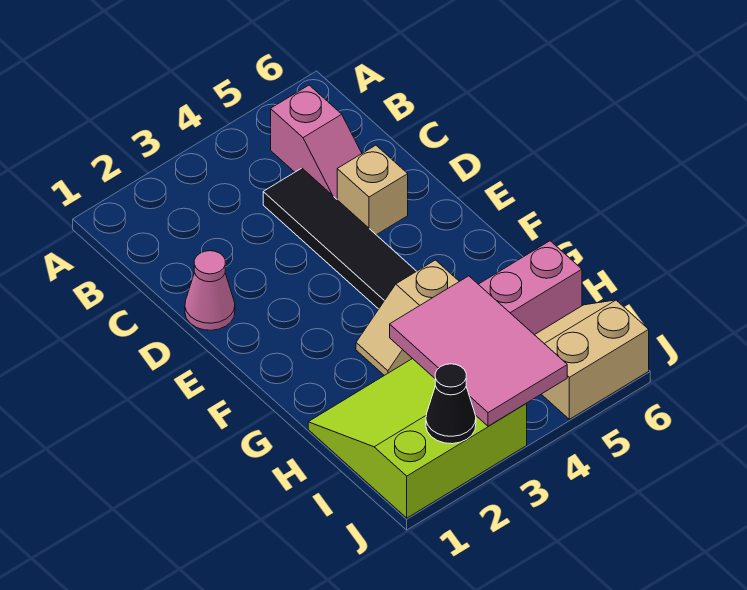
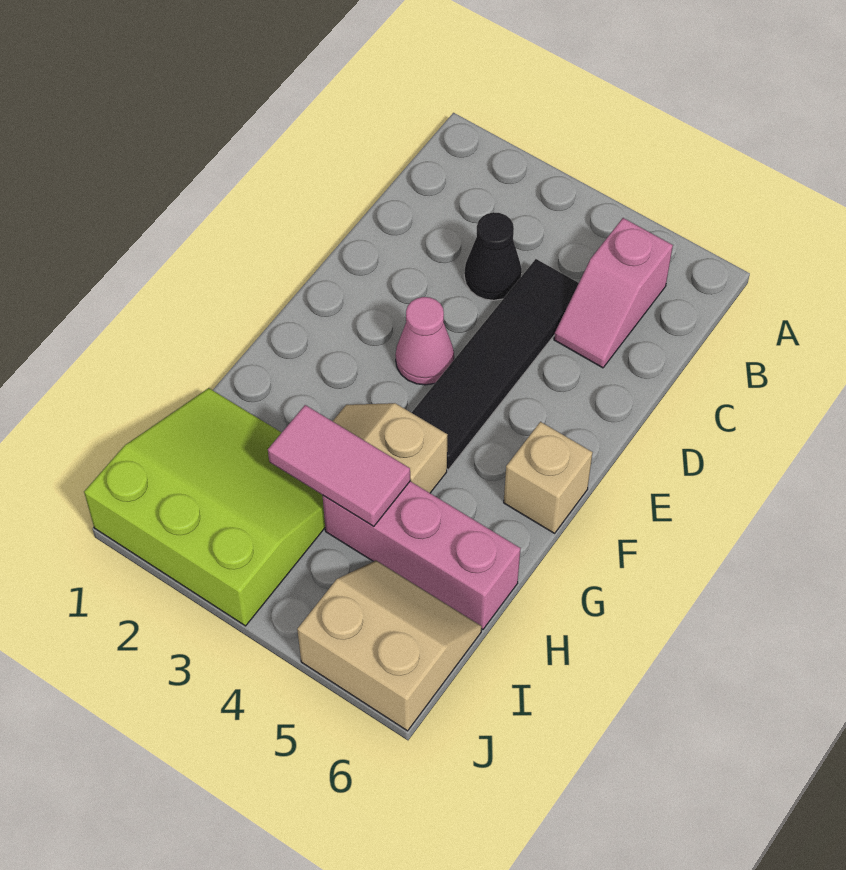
pink 1x1 cone [185,251,235,330] -> pink 1x1 cone moved to [395,297,454,385]
tan 1x1 brick [337,145,408,235] -> tan 1x1 brick moved to [504,422,593,533]
pink 2x3 tile [390,276,567,426] -> pink 1x2 tile [268,405,410,527]
black 1x1 cone [426,364,476,444] -> black 1x1 cone moved to [464,212,522,300]

